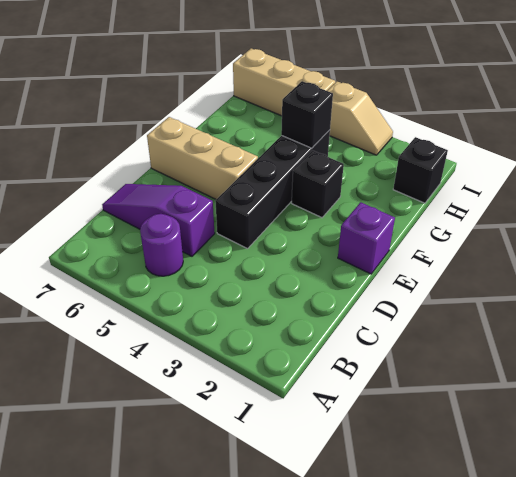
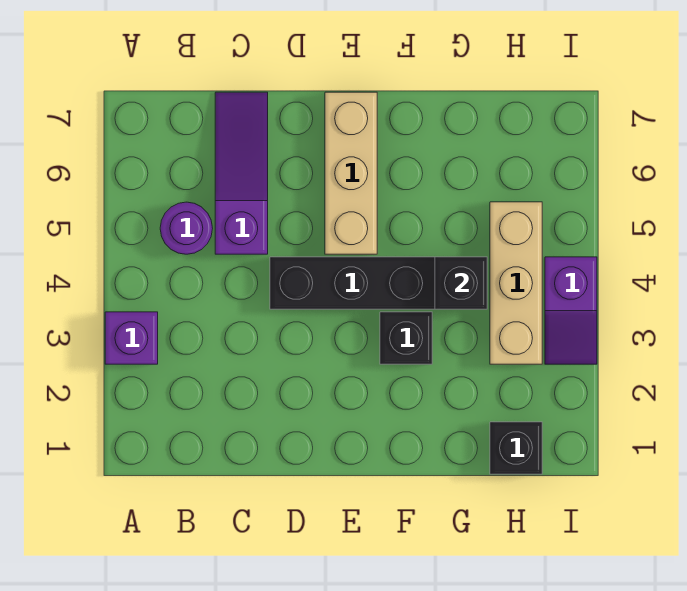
purple 1x1 brick [338,202,395,274] -> purple 1x1 brick moved to [105,312,158,364]
tan 1x2 slope [327,82,393,155] -> purple 1x2 slope [545,257,597,364]
tan 1x3 brick [233,48,335,116] -> tan 1x3 brick moved to [490,202,542,364]

